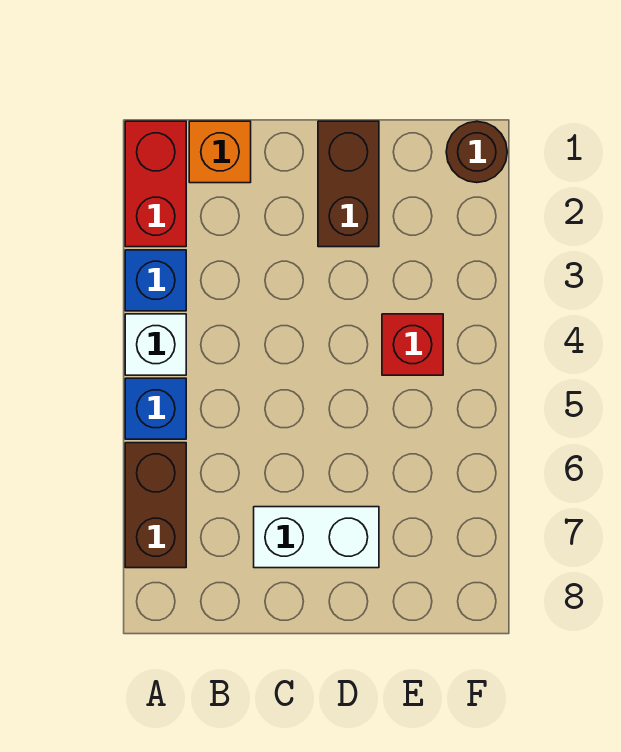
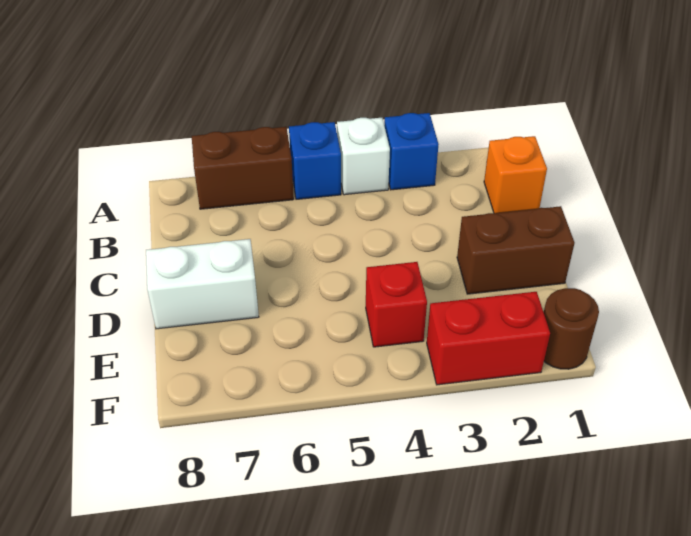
red 1x2 brick [125,121,186,247] -> red 1x2 brick moved to [427,292,550,385]
white 1x2 brick [254,507,379,568] -> white 1x2 brick turned to [146,239,259,329]

